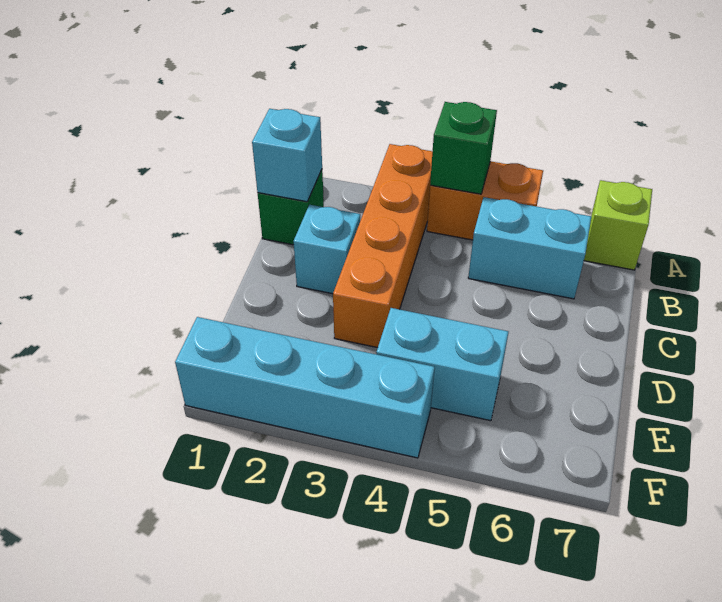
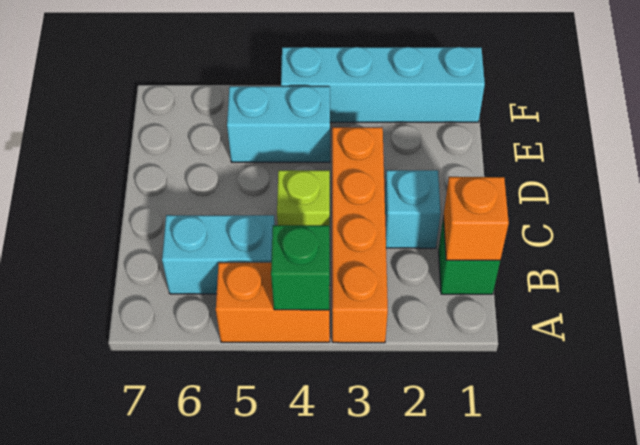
lime 1x1 brick [584,180,652,270] -> lime 1x1 brick moved to [277,170,330,234]
cyan 1x1 brick [252,109,322,202] -> orange 1x1 brick [443,177,509,260]

